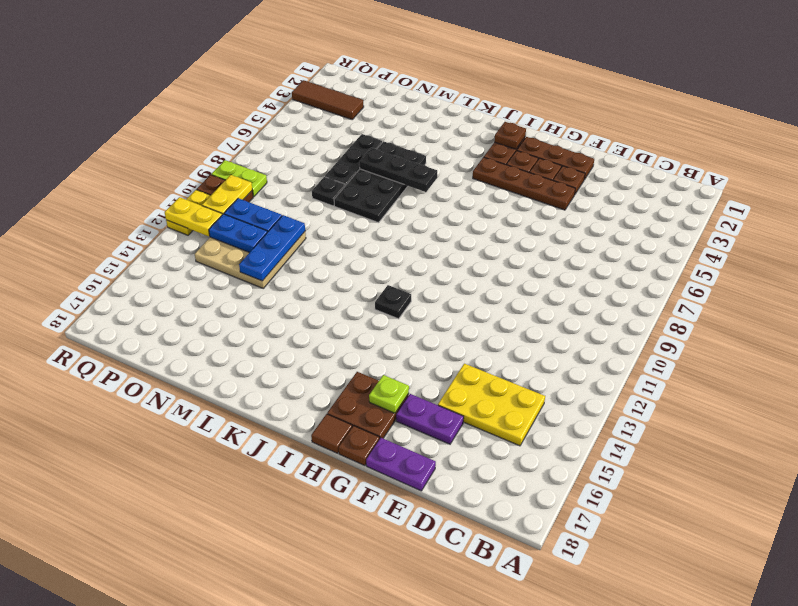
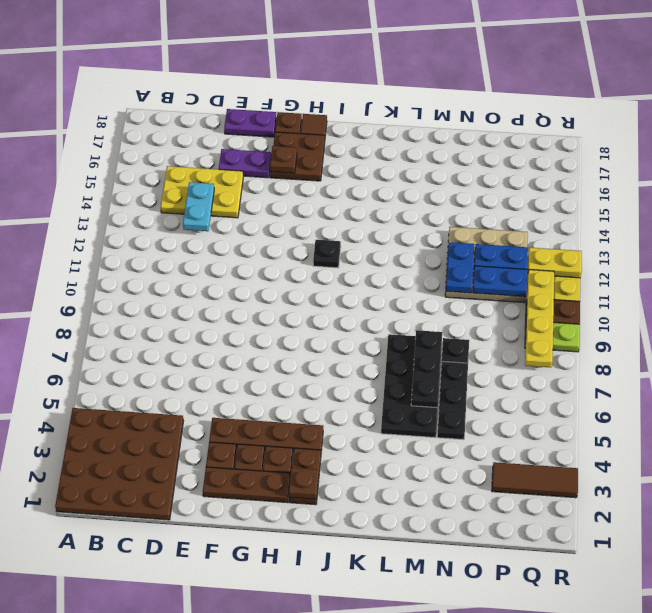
none -> brown 4x4 plate [55,408,183,520]
none -> cyan 1x2 plate [183,182,214,231]
lime 1x1 plate [369,375,409,413] -> brown 1x1 plate [270,146,297,173]
black 1x3 plate [359,148,437,192] -> black 1x3 plate turned to [411,330,442,408]
blue 1x3 plate [239,215,305,281] -> blue 1x2 plate [446,242,474,293]
yellow 1x2 plate [202,175,252,215] -> yellow 1x4 plate [525,270,554,367]

